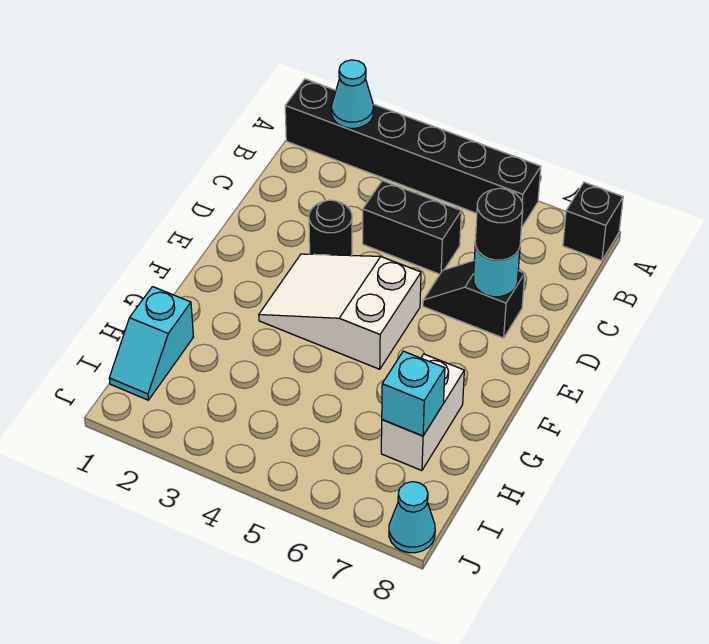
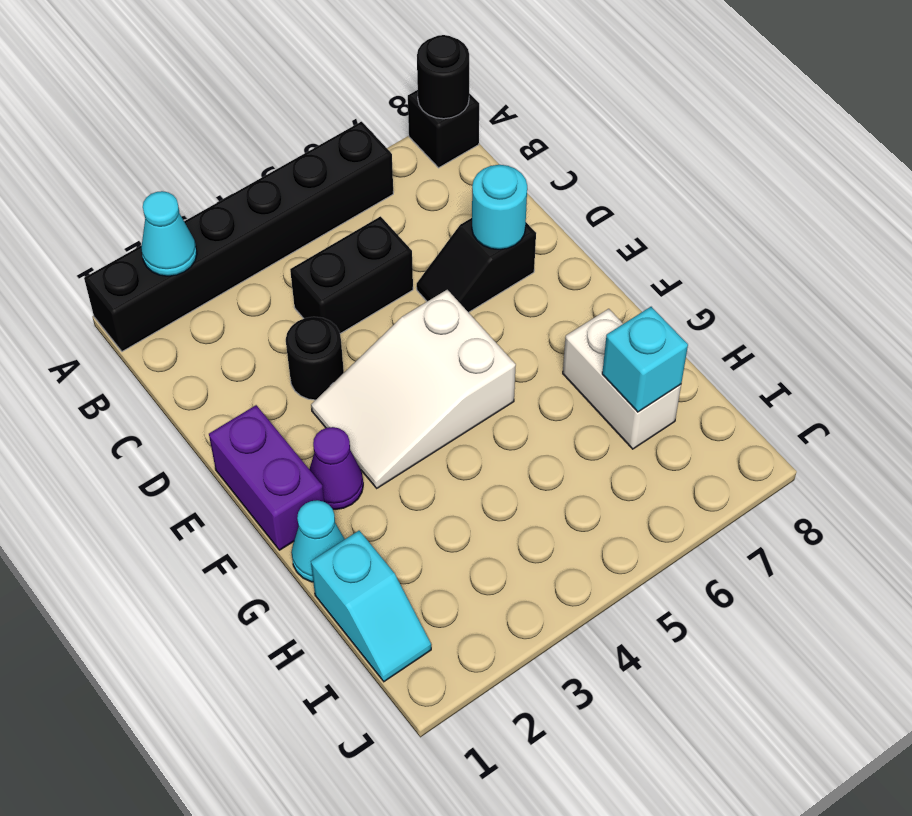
black 1x1 round brick [475,188,523,260] -> black 1x1 round brick moved to [417,35,469,119]
none -> purple 1x2 brick [209,405,324,550]
none -> purple 1x1 cone [309,427,363,509]
cyan 1x1 cone [389,482,435,553] -> cyan 1x1 cone moved to [291,500,345,582]

